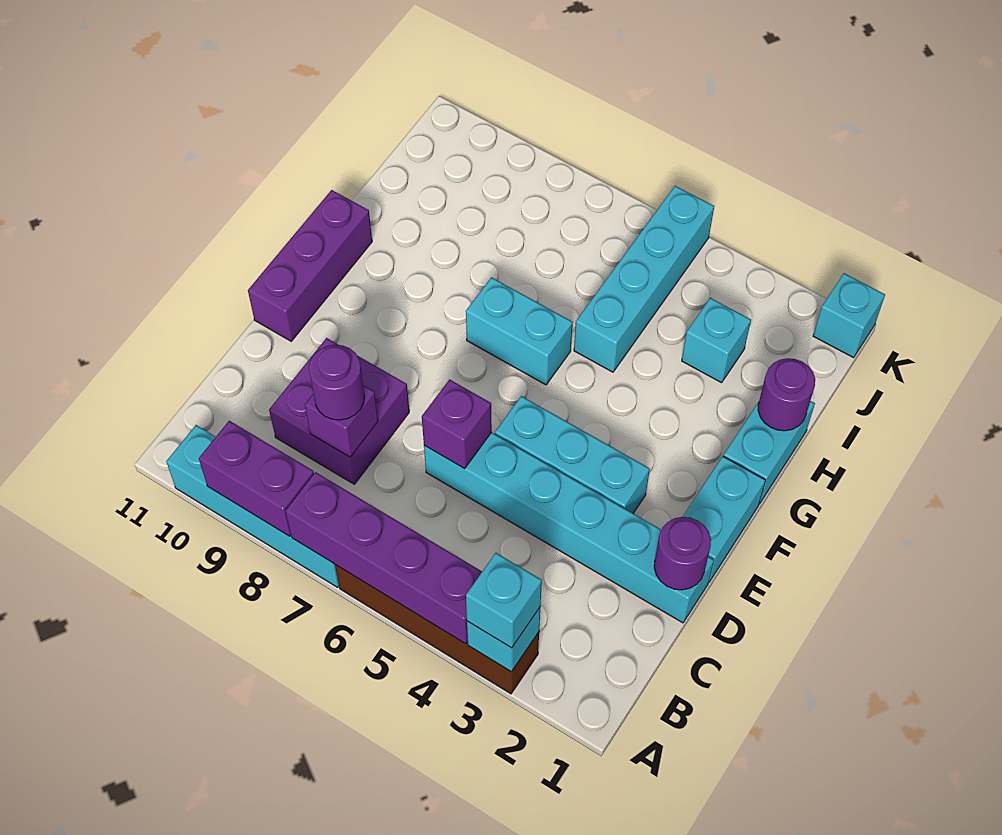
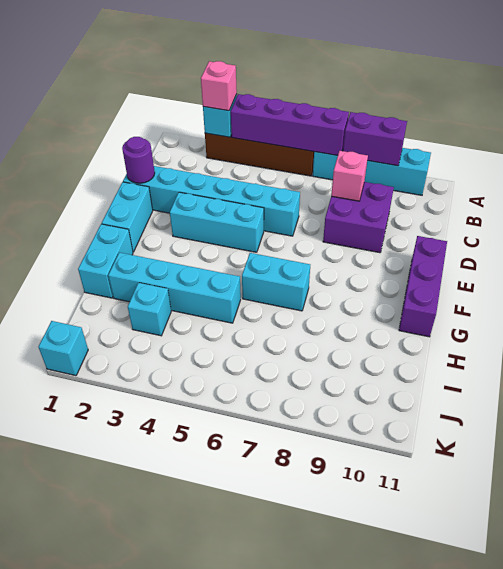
cyan 1x1 brick [466,553,542,648] -> pink 1x1 brick [201,61,237,111]
purple 1x1 brick [305,385,378,457] -> pink 1x1 brick [331,151,368,201]
purple 1x1 round brick [309,345,365,420] -> none
purple 1x1 brick [422,379,492,469] -> none
purple 1x1 round brick [758,358,815,431] -> none
cyan 1x4 brick [574,186,714,372] -> cyan 1x4 brick turned to [108,252,241,323]

